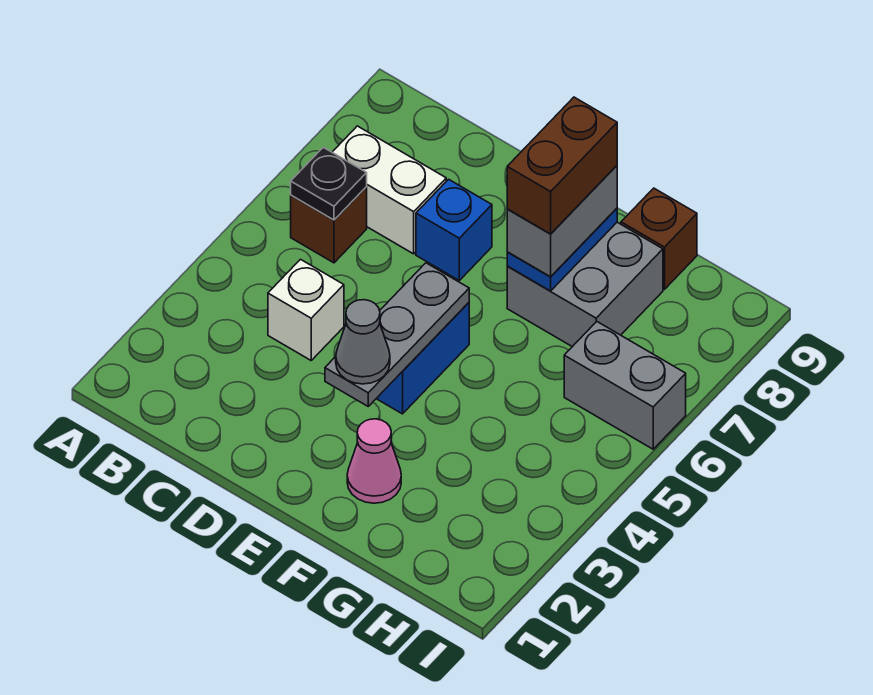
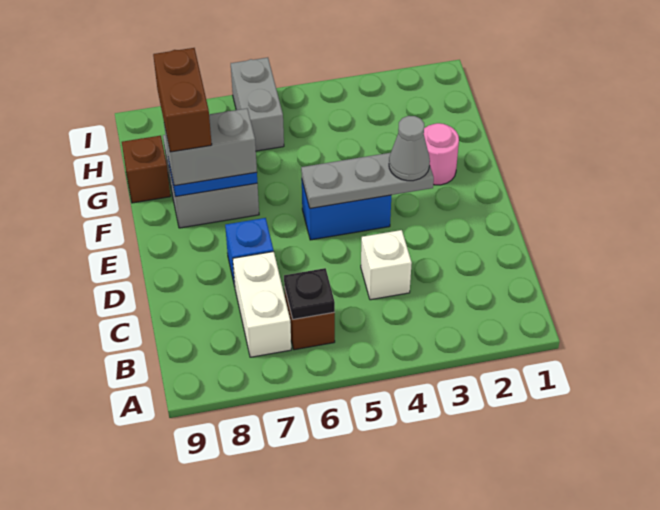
pink 1x1 cone [347,419,401,503] -> pink 1x1 round brick [424,123,459,185]
brown 1x2 brick [507,97,617,234] -> brown 1x2 brick turned to [153,48,212,152]

